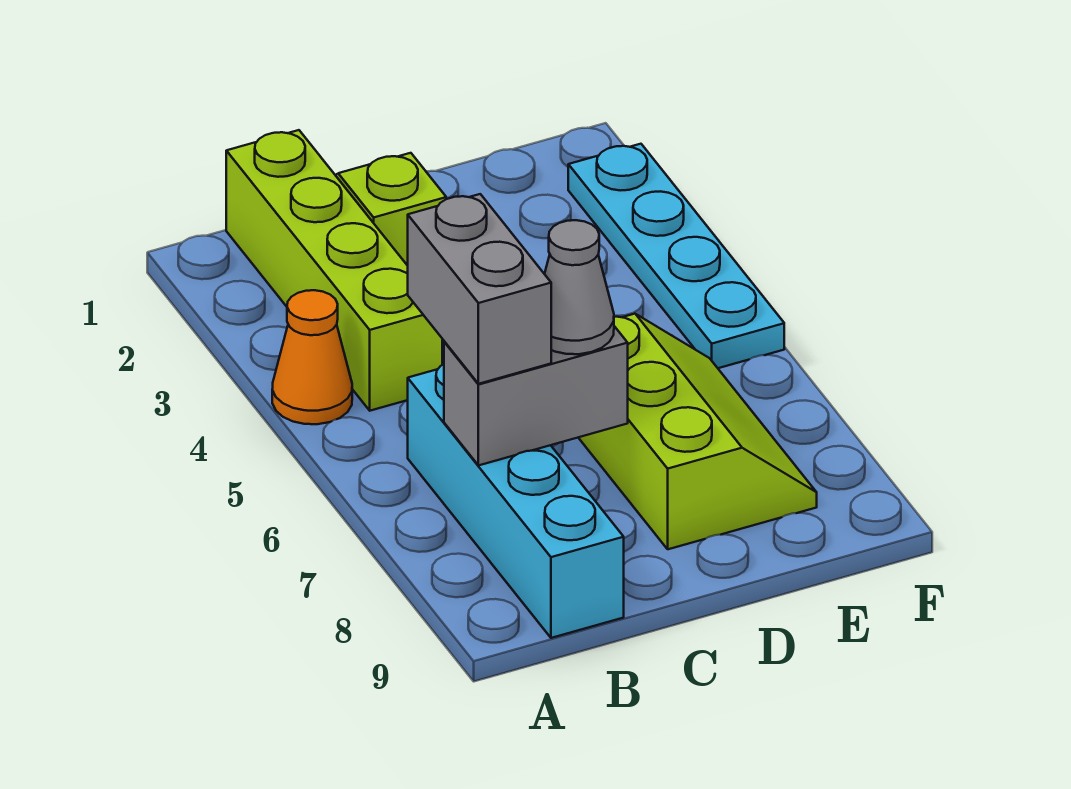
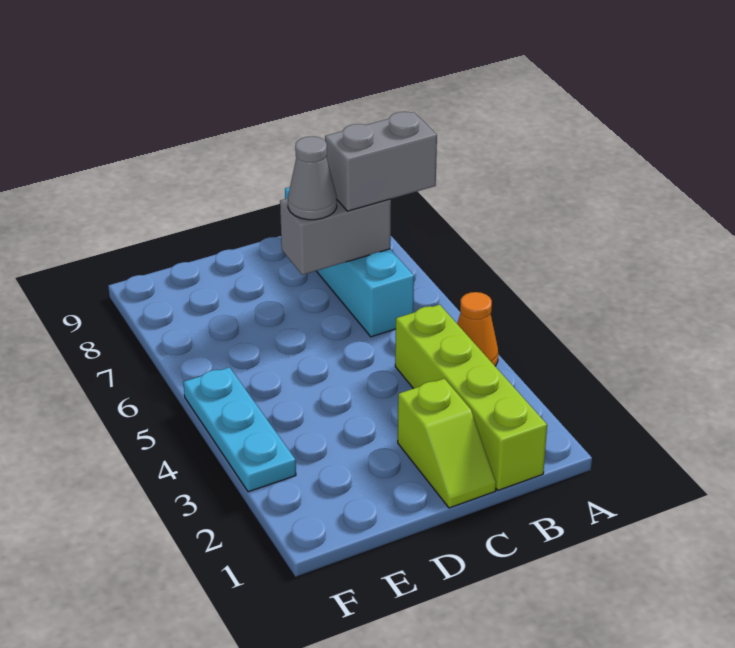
grey 1x2 brick [408,194,551,384] -> grey 1x2 brick turned to [325,112,437,211]
lime 2x3 slope [578,314,817,549] -> none
cyan 1x4 plate [568,144,784,368] -> cyan 1x3 plate [183,367,296,492]

